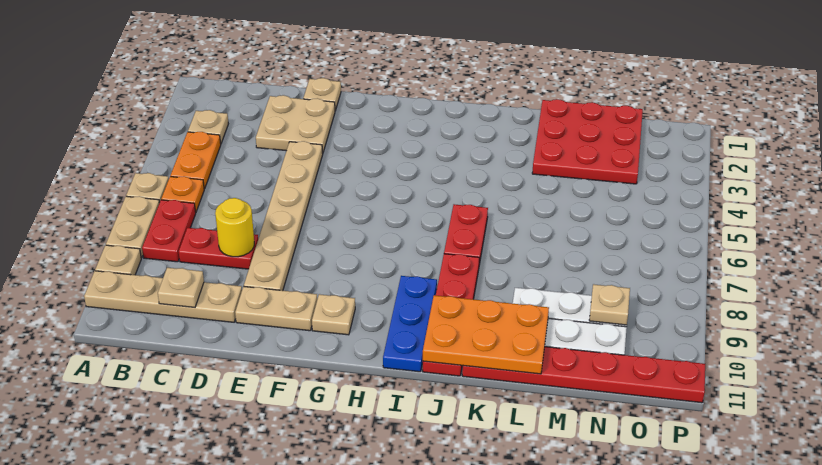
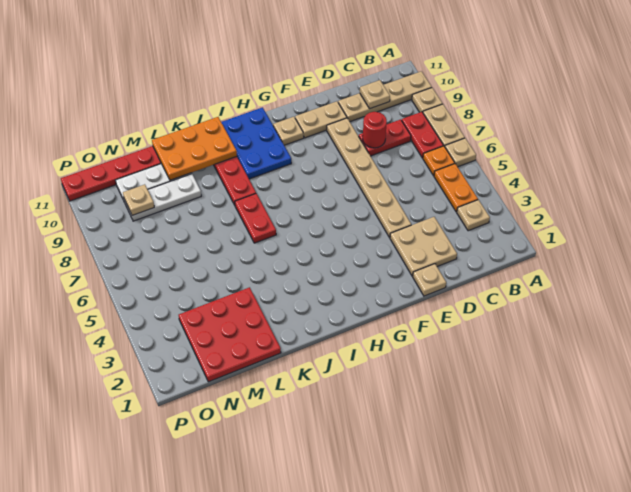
yellow 1x1 round brick [215,198,254,257] -> red 1x1 round brick [363,112,387,148]
blue 1x3 plate [383,276,437,372] -> blue 2x3 plate [221,107,291,179]

